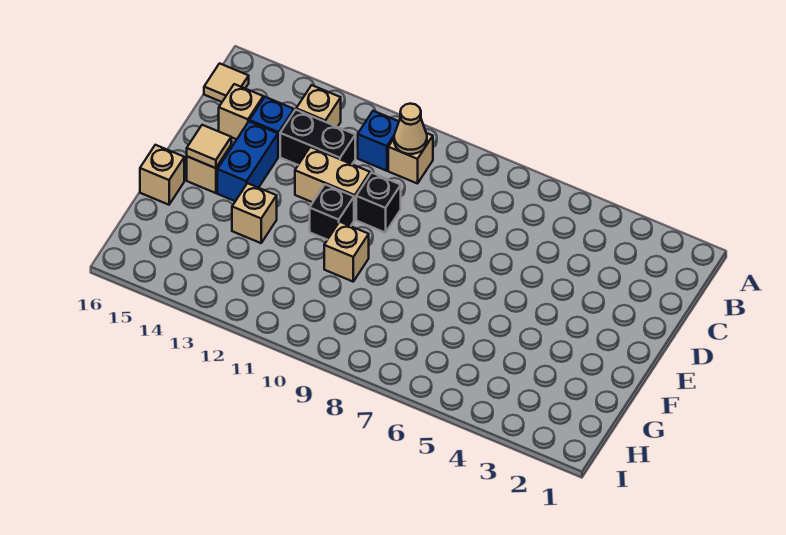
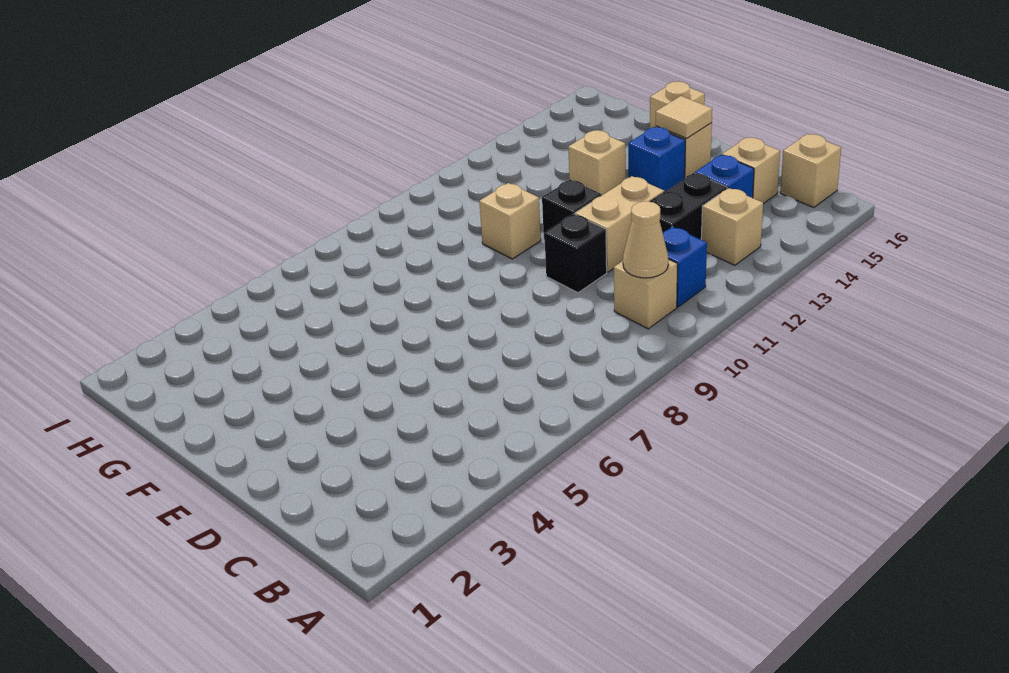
tan 1x1 tile [204,63,249,102] -> tan 1x1 brick [780,134,841,207]
blue 1x2 brick [217,122,278,201] -> blue 1x1 brick [628,127,685,192]

